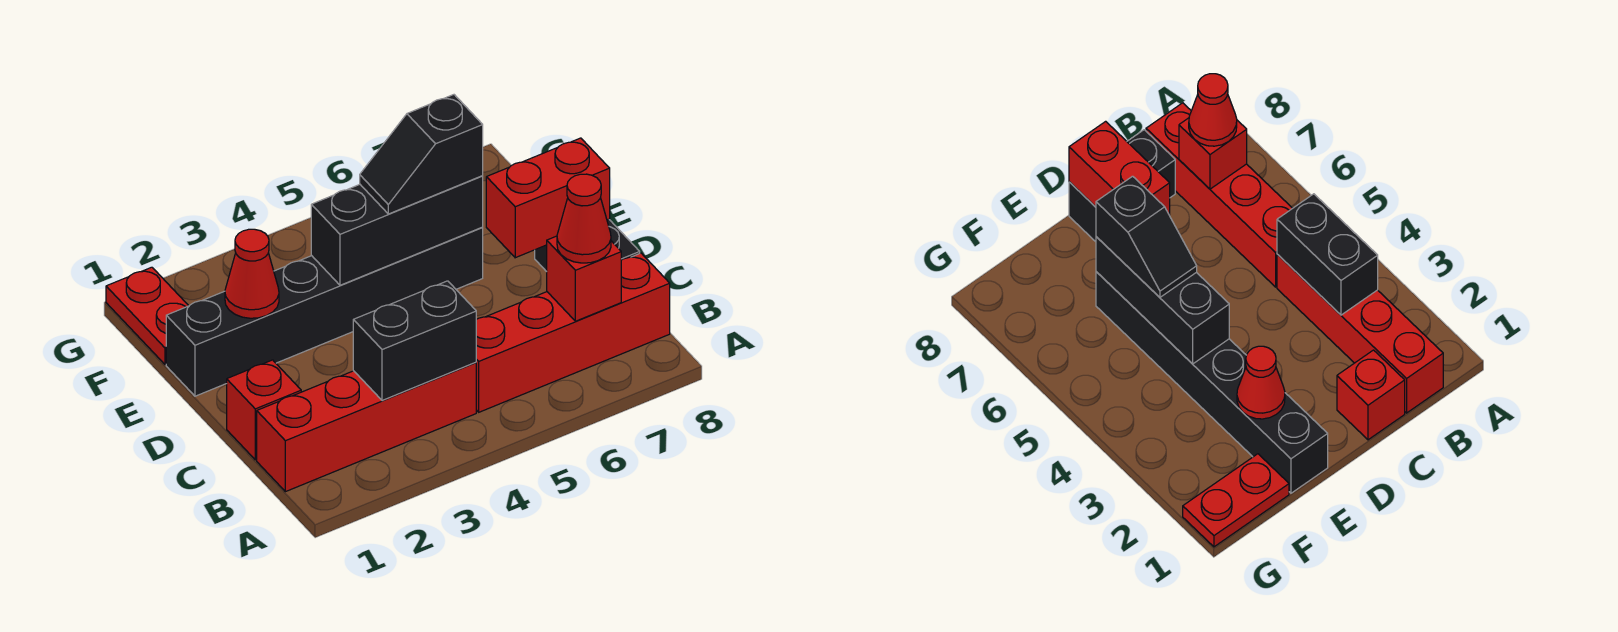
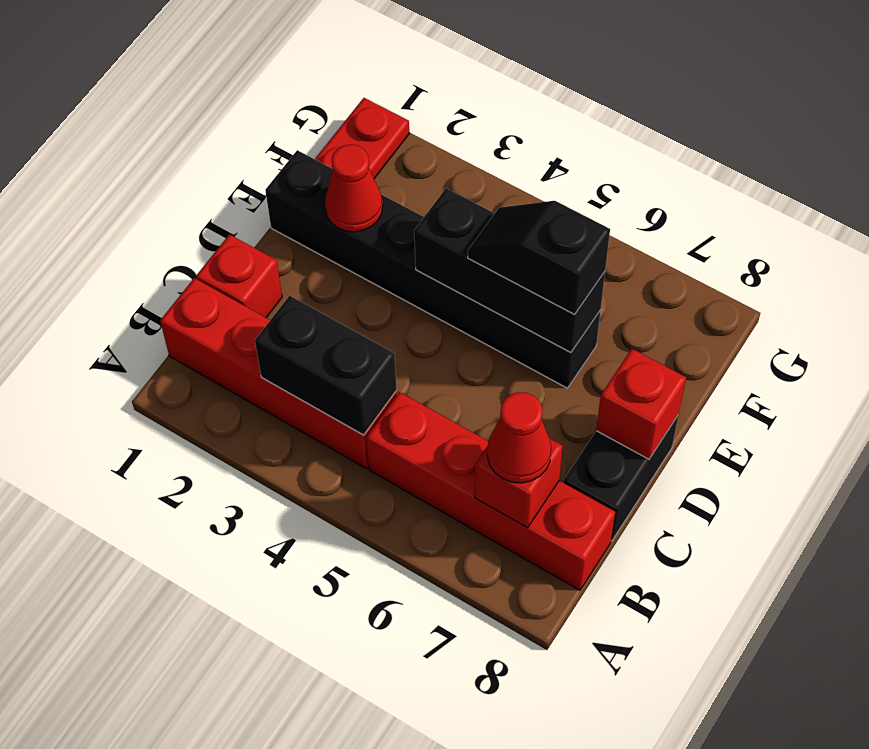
red 1x2 brick [486,138,610,258] -> red 1x1 brick [596,349,686,459]

